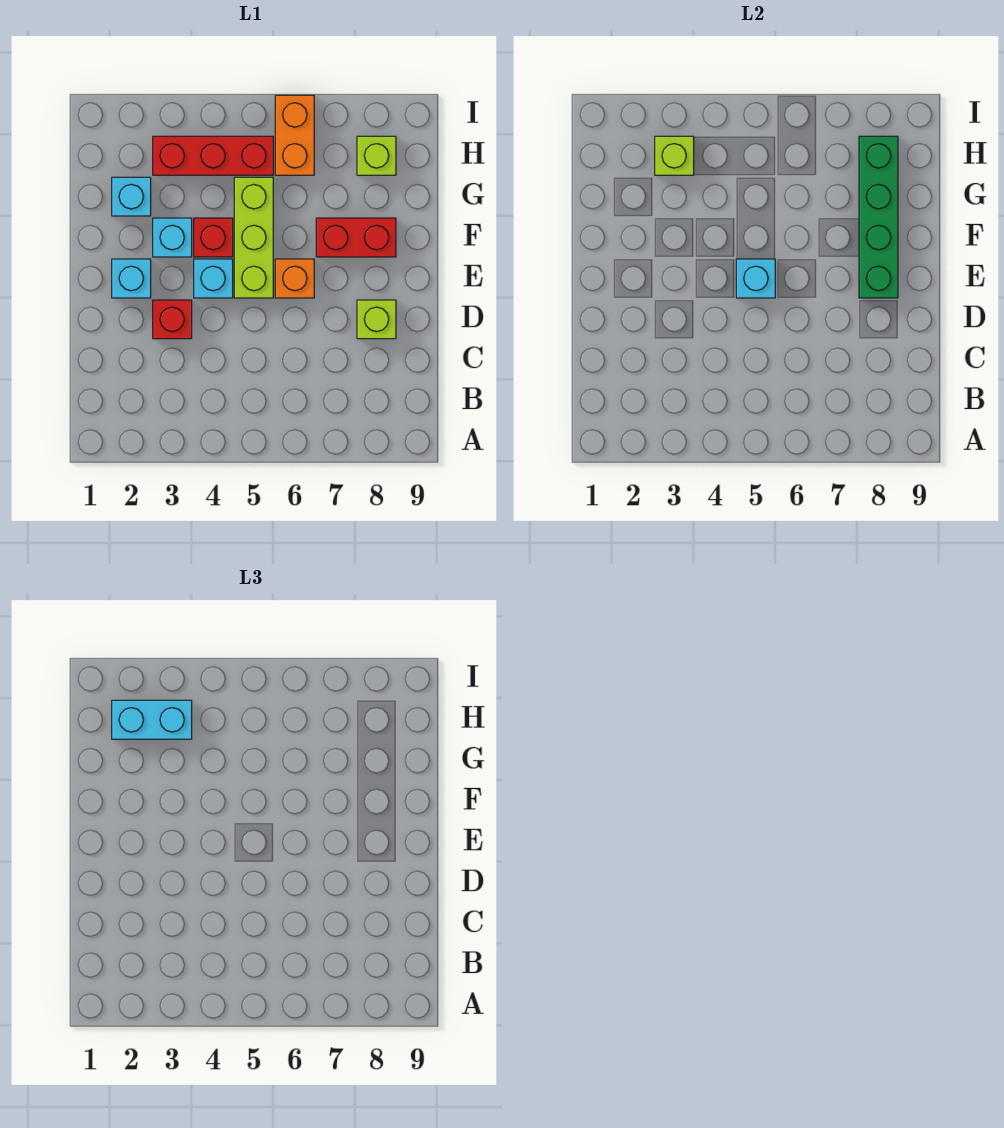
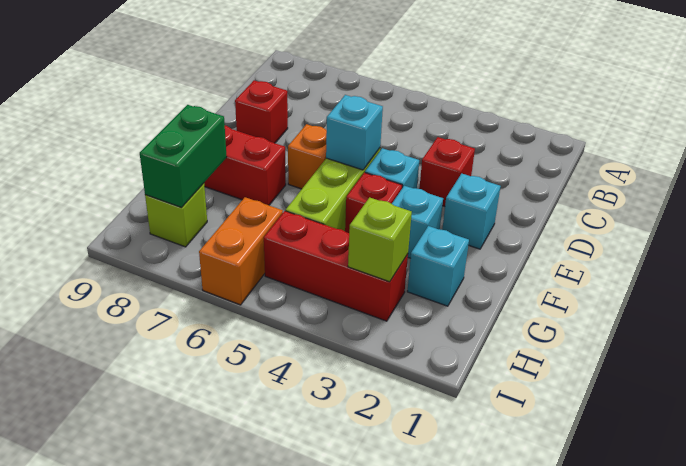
lime 1x1 brick [357,300,396,339] -> red 1x1 brick [235,80,288,143]
green 1x4 brick [859,136,898,298] -> green 1x2 brick [140,105,227,207]
cyan 1x2 brick [112,700,192,739] -> none

